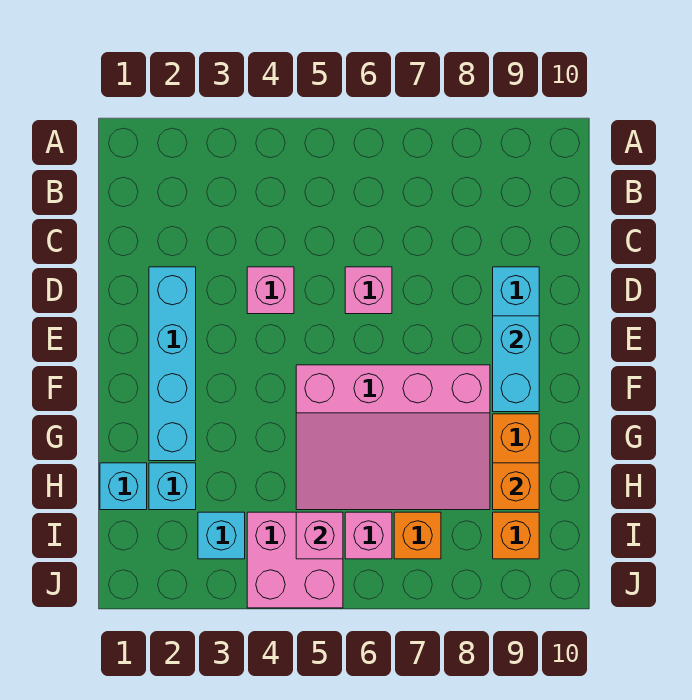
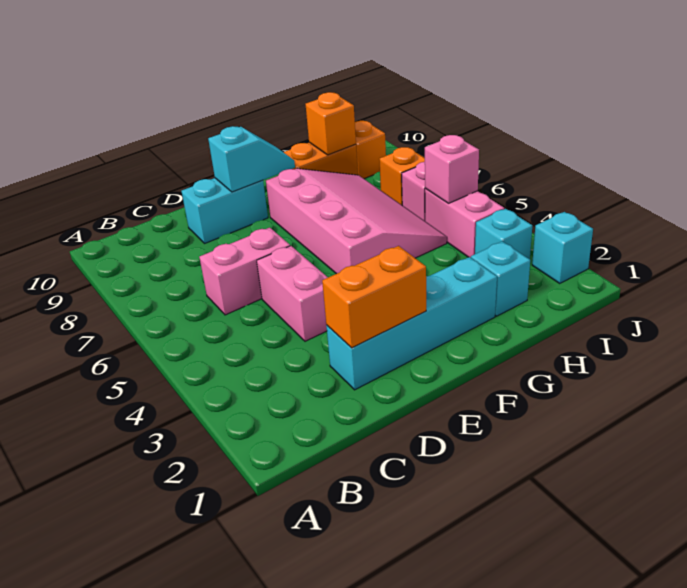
none -> orange 1x2 brick [322,246,426,348]
pink 1x1 brick [247,267,294,314] -> pink 1x2 brick [257,246,328,341]
pink 1x1 brick [345,267,392,314] -> pink 1x2 brick [199,228,290,315]
cyan 1x2 brick [493,316,539,412] -> cyan 1x2 slope [208,126,295,192]
cyan 1x1 brick [100,463,147,510] -> cyan 1x1 brick moved to [532,212,593,283]
pink 2x2 brick [247,512,343,608] -> pink 1x2 brick [425,189,504,258]

